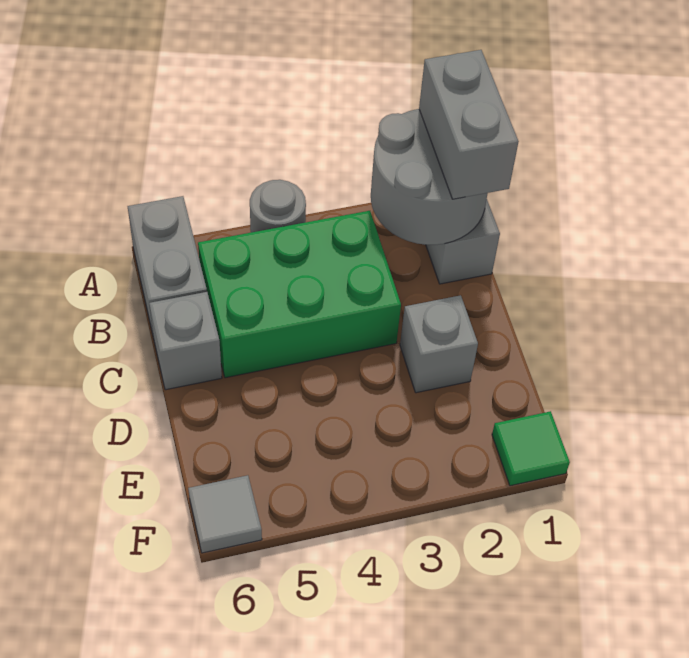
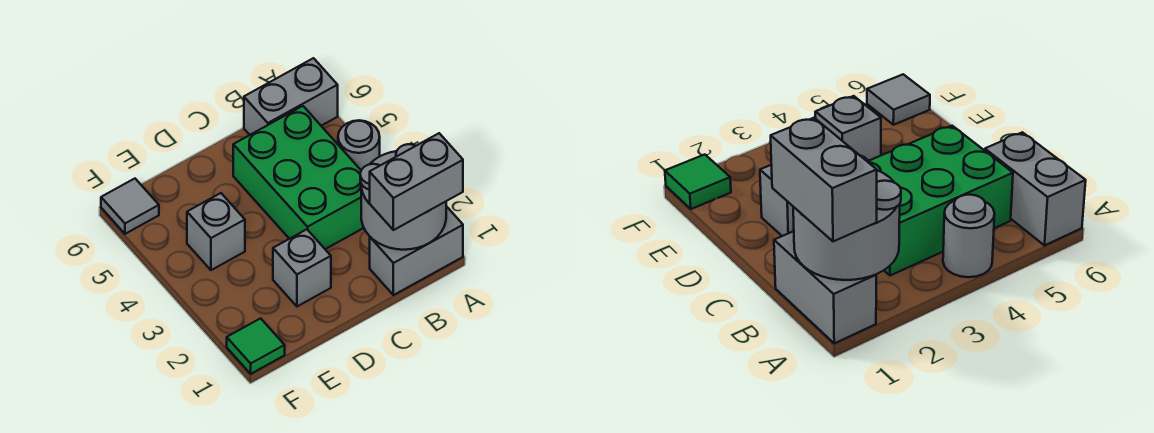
grey 1x1 brick [149,292,222,390] -> grey 1x1 brick moved to [187,193,245,270]

